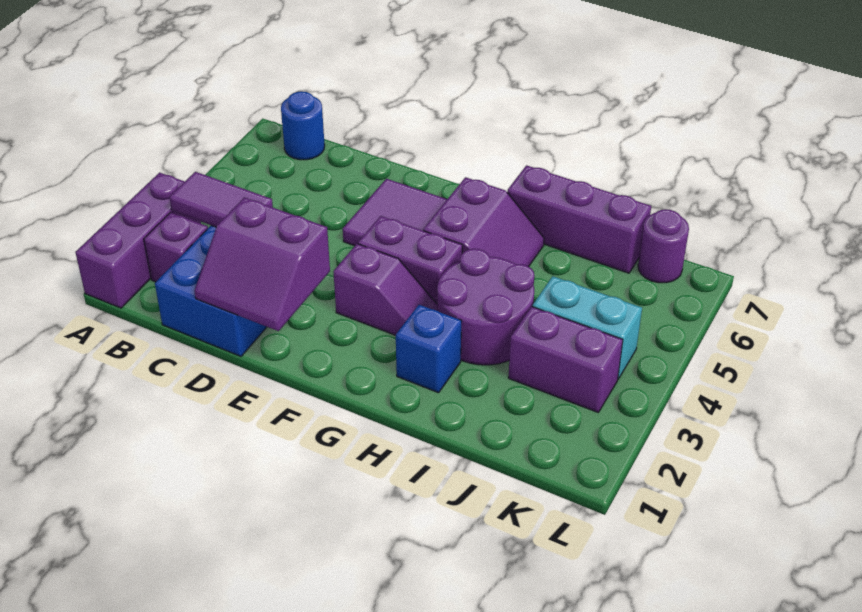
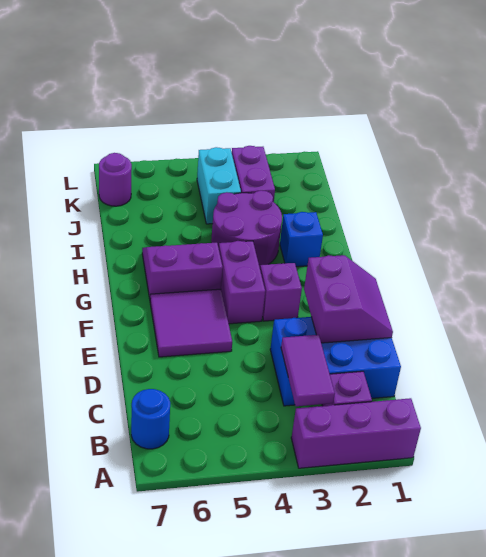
purple 1x3 brick [507,165,651,273] -> none

